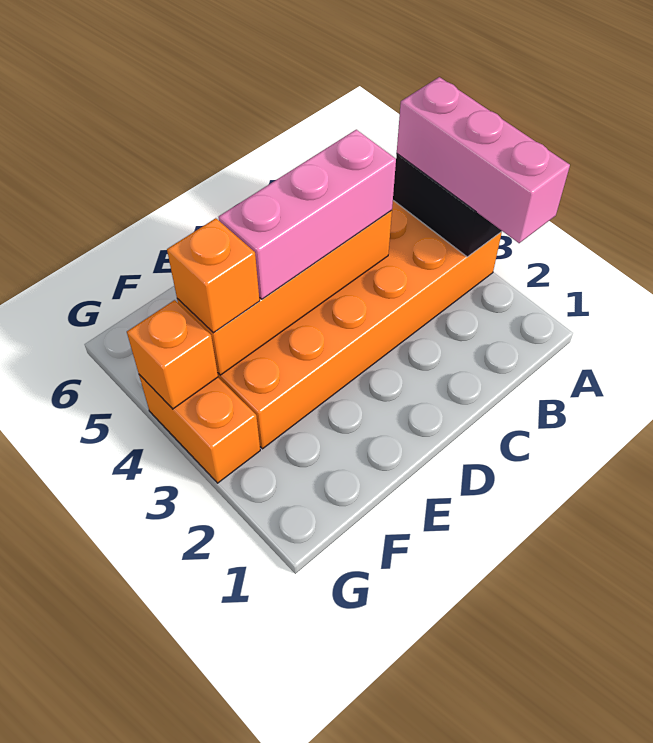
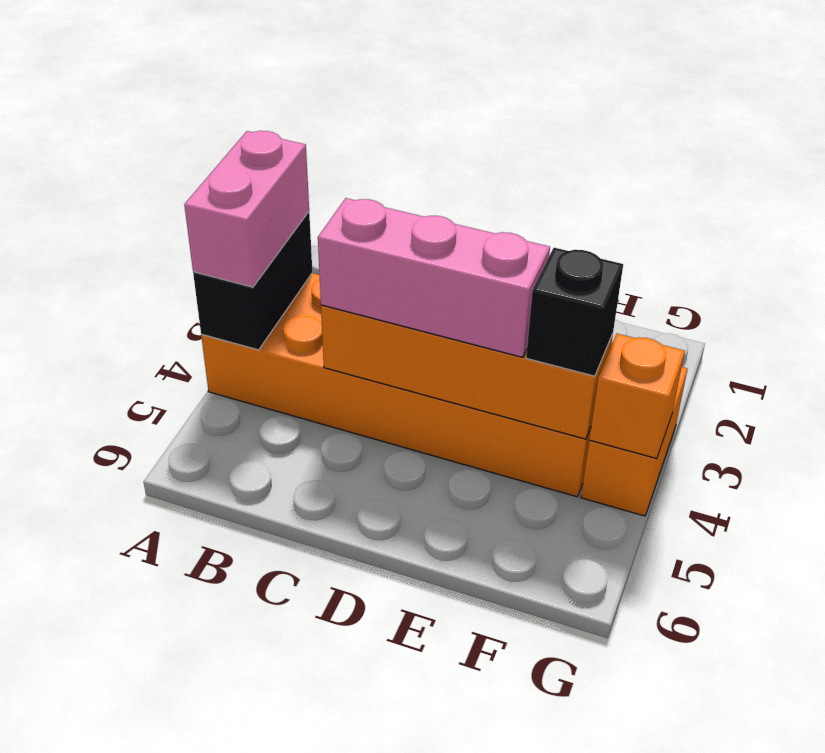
pink 1x3 brick [397,77,570,243] -> pink 1x2 brick [184,131,309,287]
orange 1x1 brick [167,218,260,333] -> black 1x1 brick [526,248,623,376]

